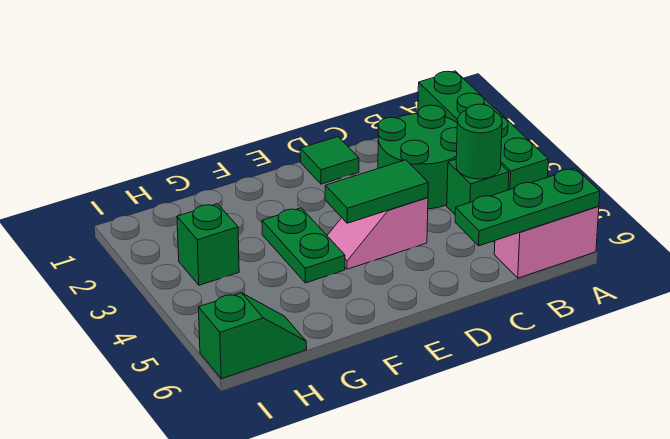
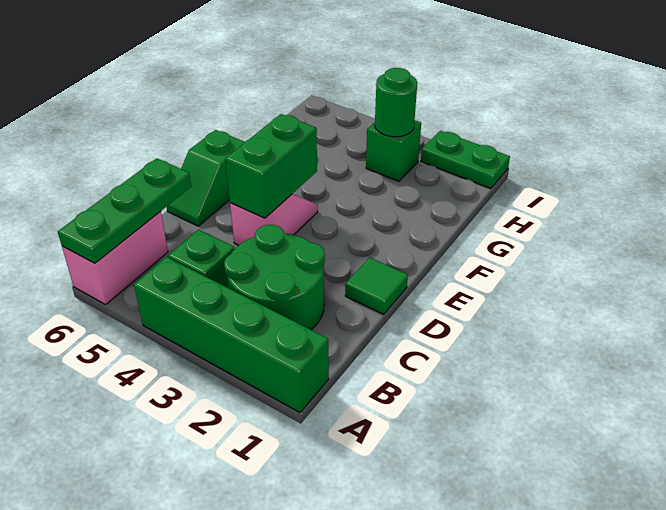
green 1x1 round brick [456,104,502,179] -> green 1x1 round brick moved to [375,68,417,137]
green 1x2 tile [325,160,428,223] -> green 1x2 brick [225,114,317,218]
green 1x2 plate [262,208,345,283] -> green 1x2 plate moved to [421,131,510,189]
green 1x2 slope [199,293,307,379] -> green 1x2 slope moved to [167,130,244,226]

